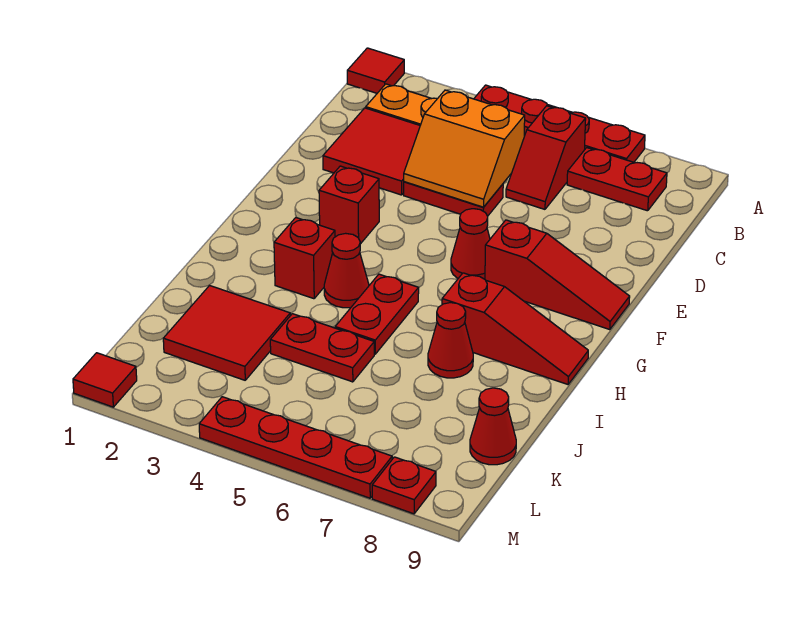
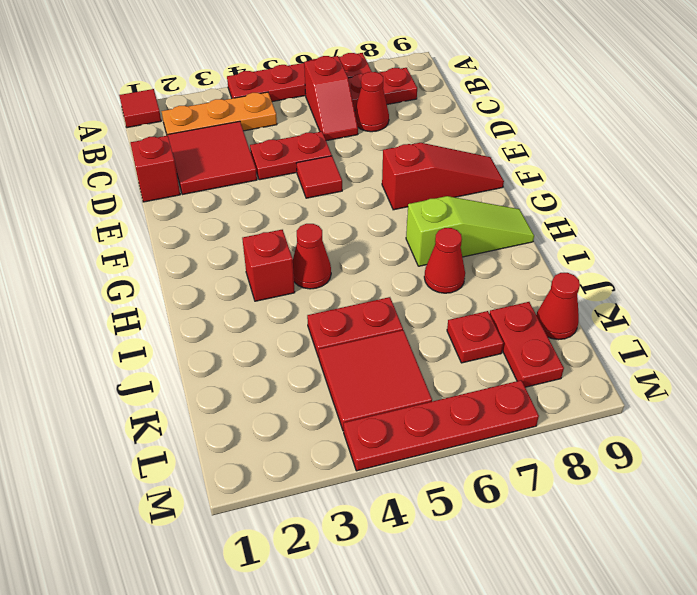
orange 2x2 slope [404,90,525,207] -> none
red 1x1 brick [319,166,379,244] -> red 1x1 brick moved to [130,136,180,202]
red 1x1 cone [451,209,490,279] -> red 1x1 cone moved to [355,72,389,132]
red 1x2 plate [335,274,419,354] -> red 1x2 plate moved to [489,302,564,387]
red 1x3 slope [442,273,588,384] -> lime 1x3 slope [406,196,534,266]
red 2x2 tile [163,286,290,380] -> red 2x2 tile moved to [319,330,432,431]
red 1x1 tile [73,353,137,407] -> red 1x1 tile moved to [297,156,342,198]
red 1x1 plate [372,457,436,514] -> red 1x1 plate moved to [447,311,503,363]

